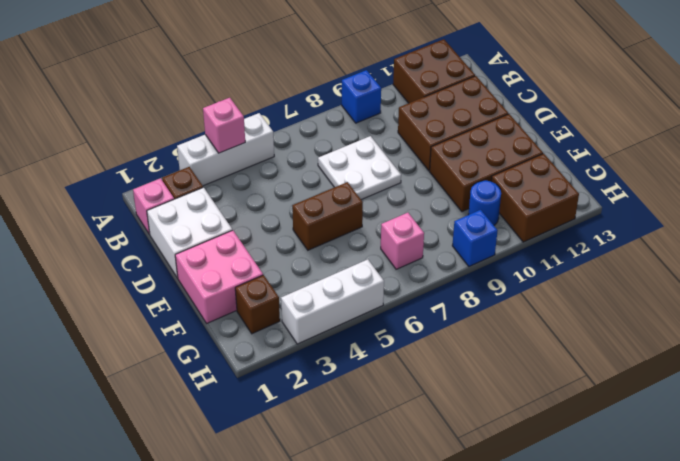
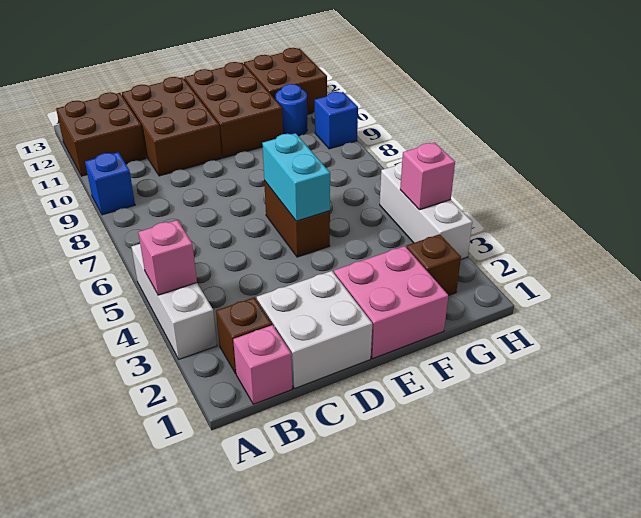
white 2x2 plate [318,136,401,200] -> none
none -> cyan 1x2 brick [262,133,330,221]
pink 1x1 brick [381,213,424,269] -> pink 1x1 brick moved to [400,143,455,210]

